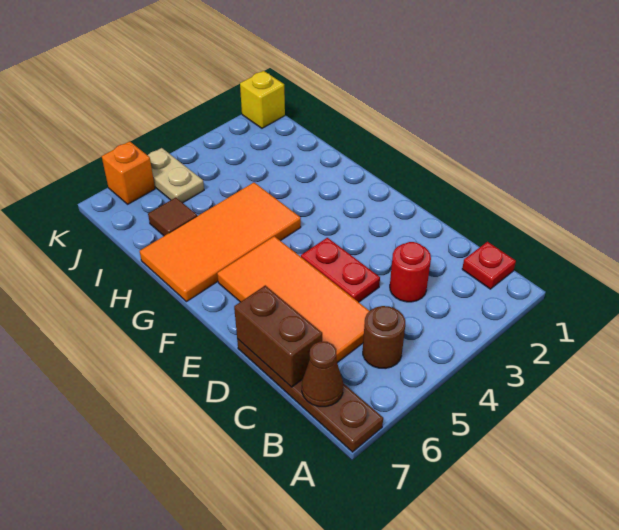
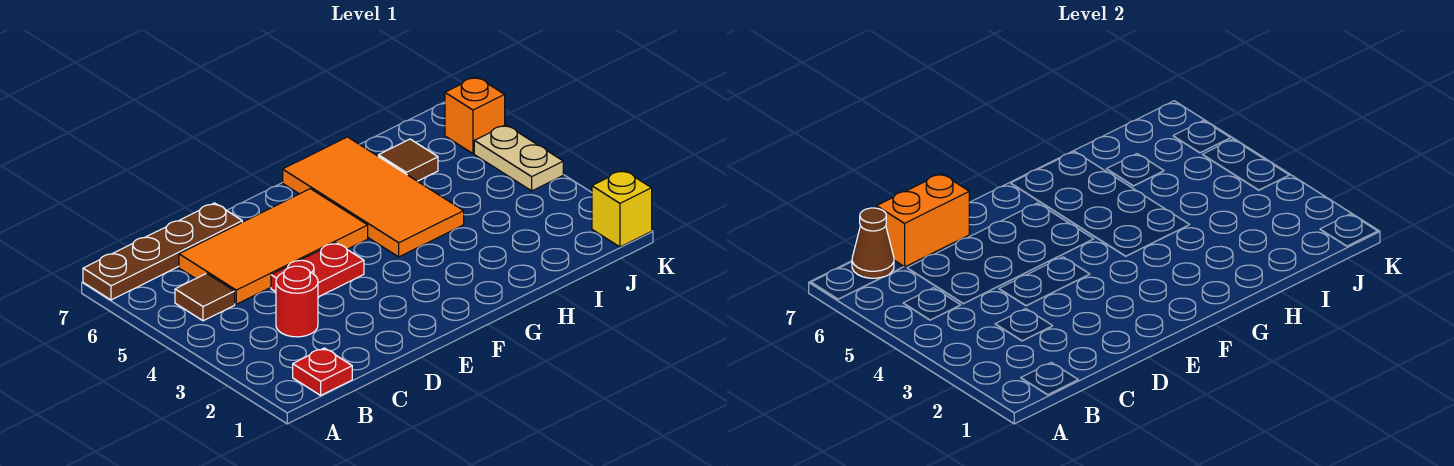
brown 1x1 round brick [363,306,405,369] -> brown 1x1 tile [175,273,235,321]
brown 1x2 brick [234,285,322,387] -> orange 1x2 brick [877,174,969,267]
tan 1x2 plate [148,148,204,203] -> tan 1x2 plate turned to [474,125,563,191]

